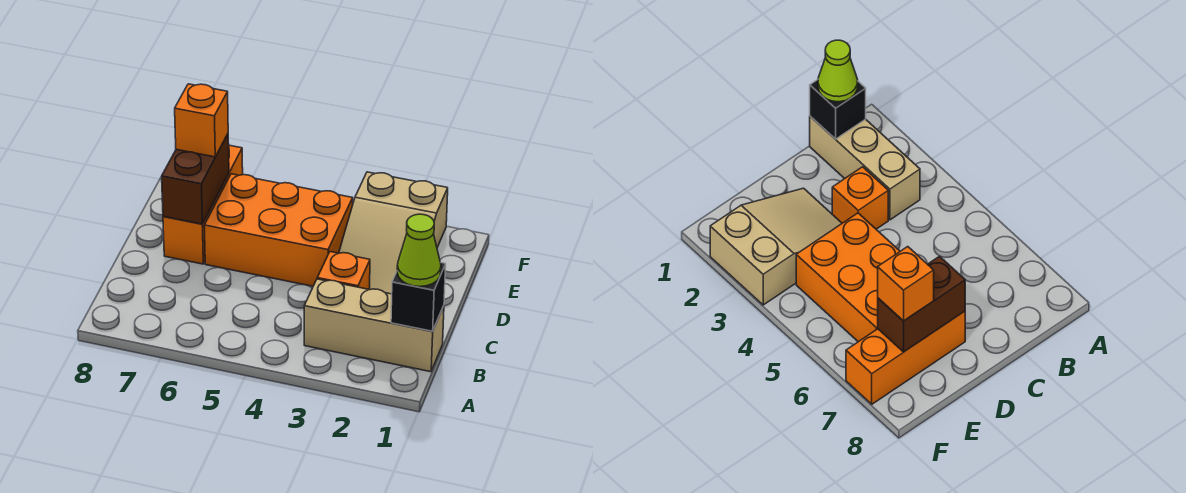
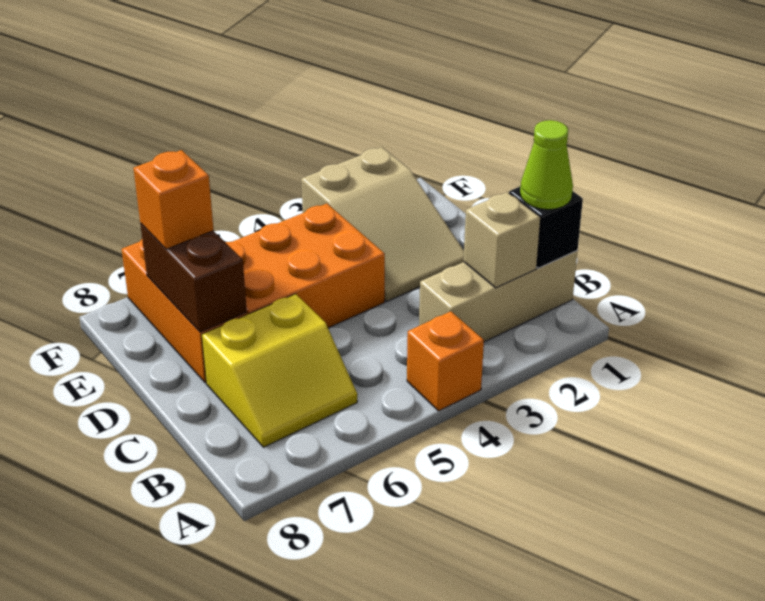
none -> tan 1x1 brick [464,192,540,288]
none -> yellow 2x2 slope [202,294,357,447]
orange 1x1 brick [317,252,370,290] -> orange 1x1 brick moved to [407,311,484,411]

